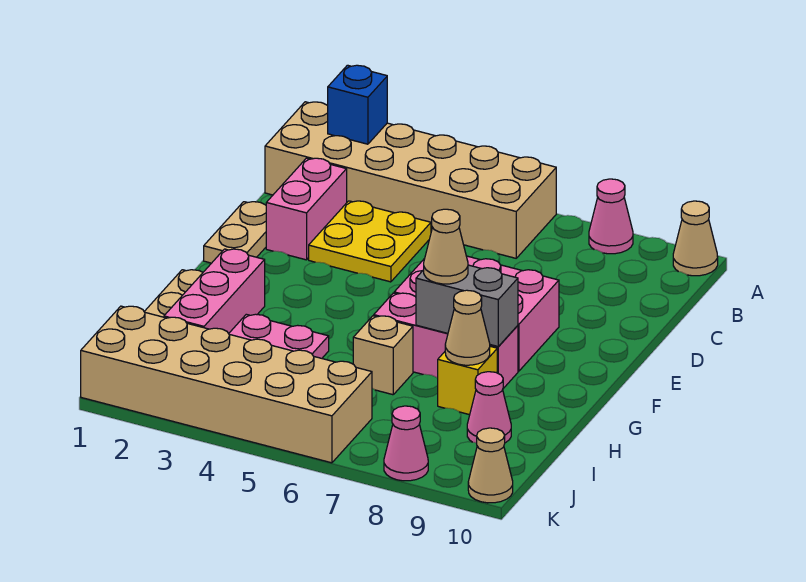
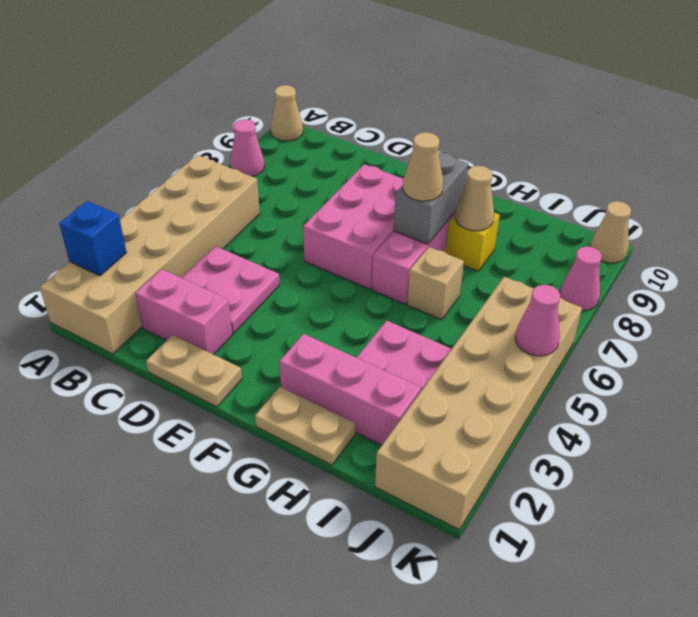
yellow 2x2 plate [309,201,431,282] -> pink 2x2 plate [182,246,280,334]
pink 1x1 cone [467,372,511,443] -> pink 1x1 cone moved to [515,285,560,356]

